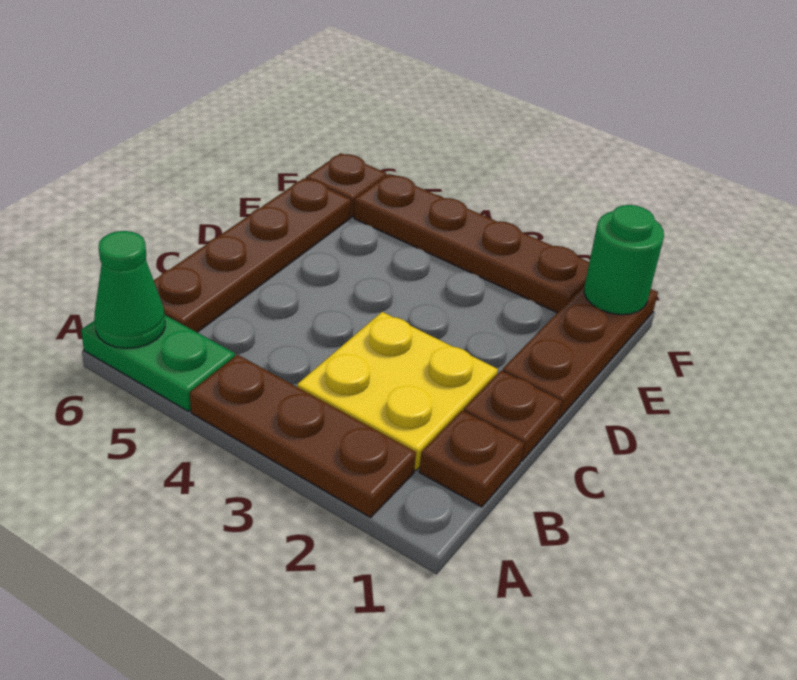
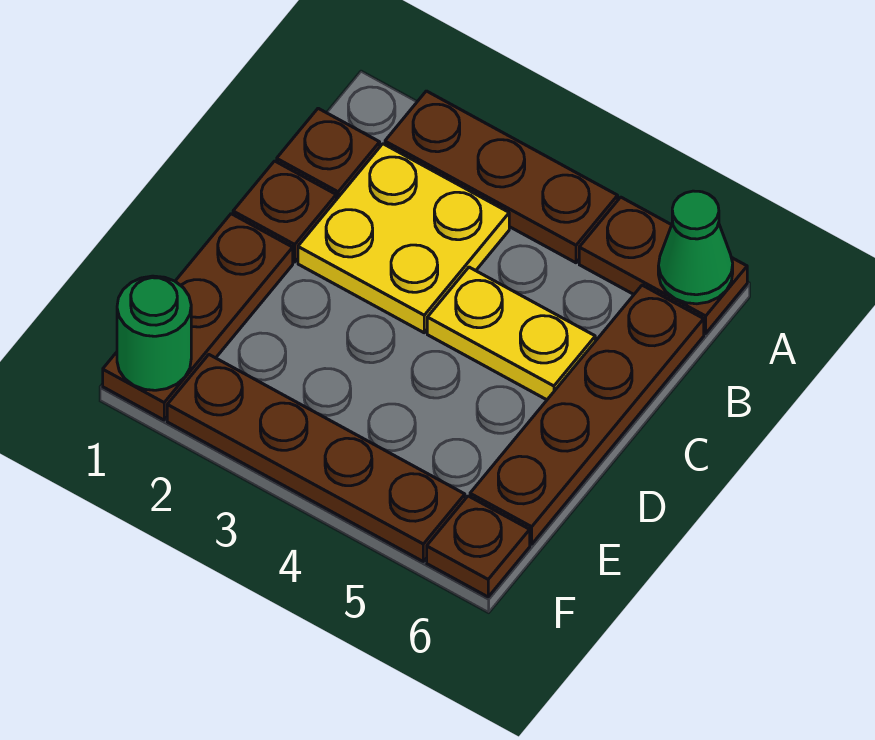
green 1x2 plate [81,315,235,411] -> brown 1x2 plate [579,197,747,333]
none -> yellow 1x2 plate [427,267,595,400]

